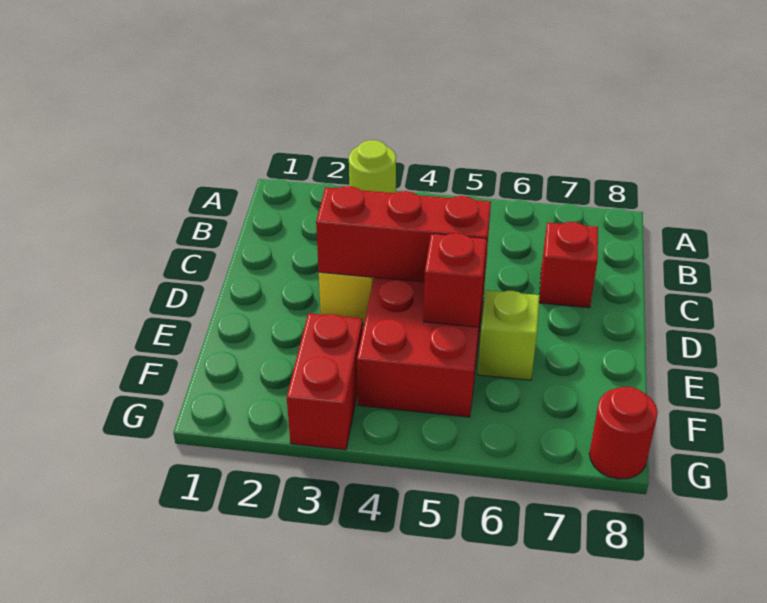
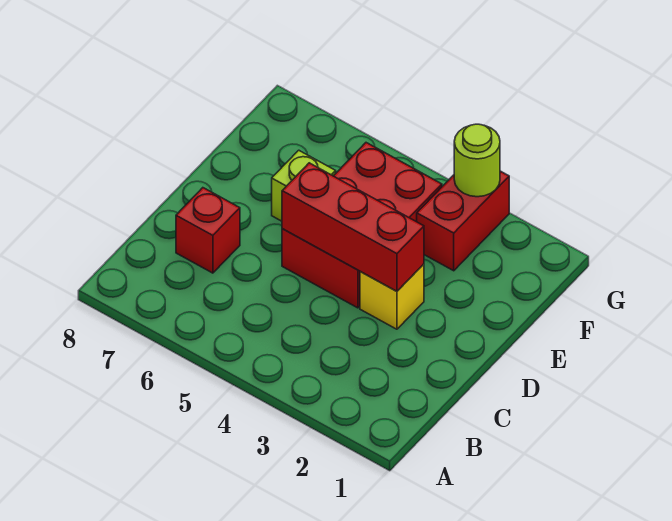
lime 1x1 round brick [349,140,396,193] -> lime 1x1 round brick moved to [454,124,500,197]
red 1x1 brick [423,233,487,327] -> none
red 1x1 round brick [589,387,658,479] -> none

